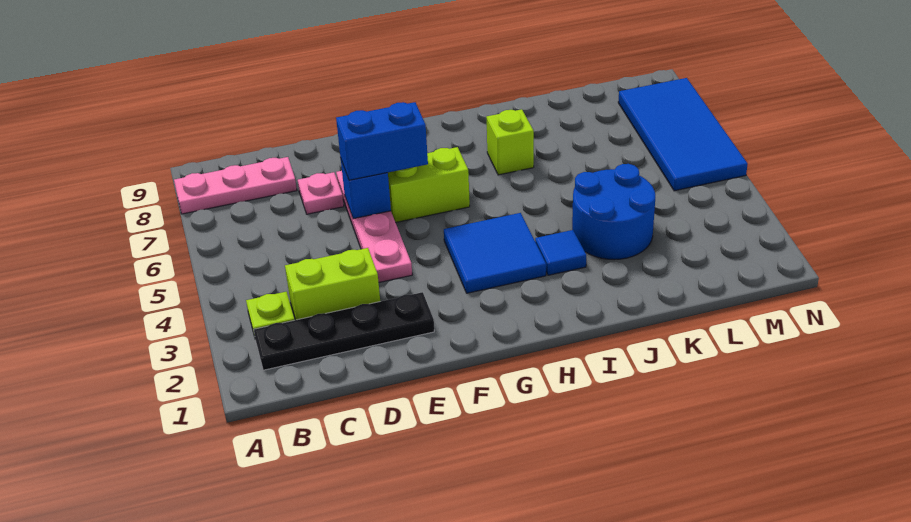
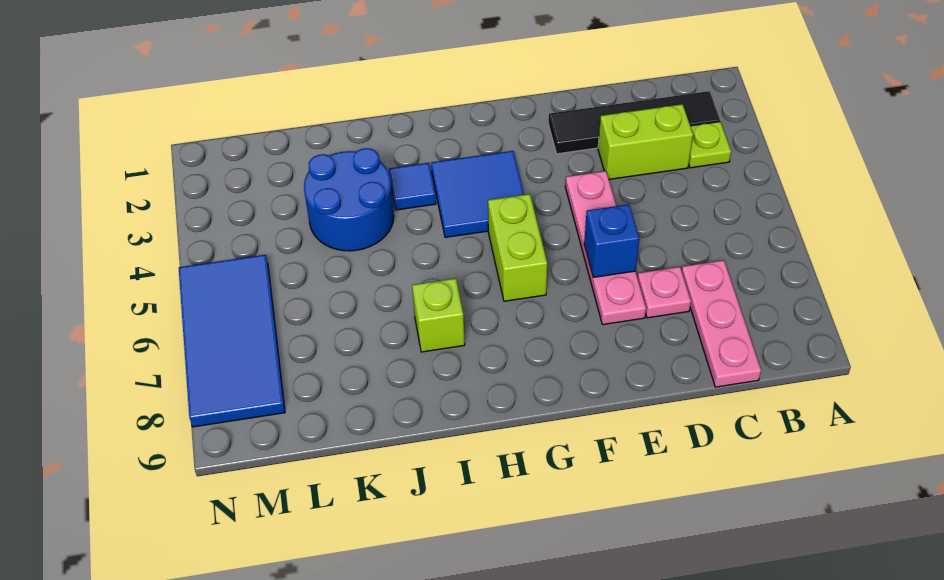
pink 1x3 plate [174,157,297,214] -> pink 1x3 plate turned to [682,260,761,387]
black 1x4 plate [254,292,434,370] -> black 1x4 tile [549,91,720,154]
blue 1x2 brick [336,102,428,180] -> none
lime 1x2 brick [388,147,470,222] -> lime 1x2 brick turned to [488,194,547,301]

